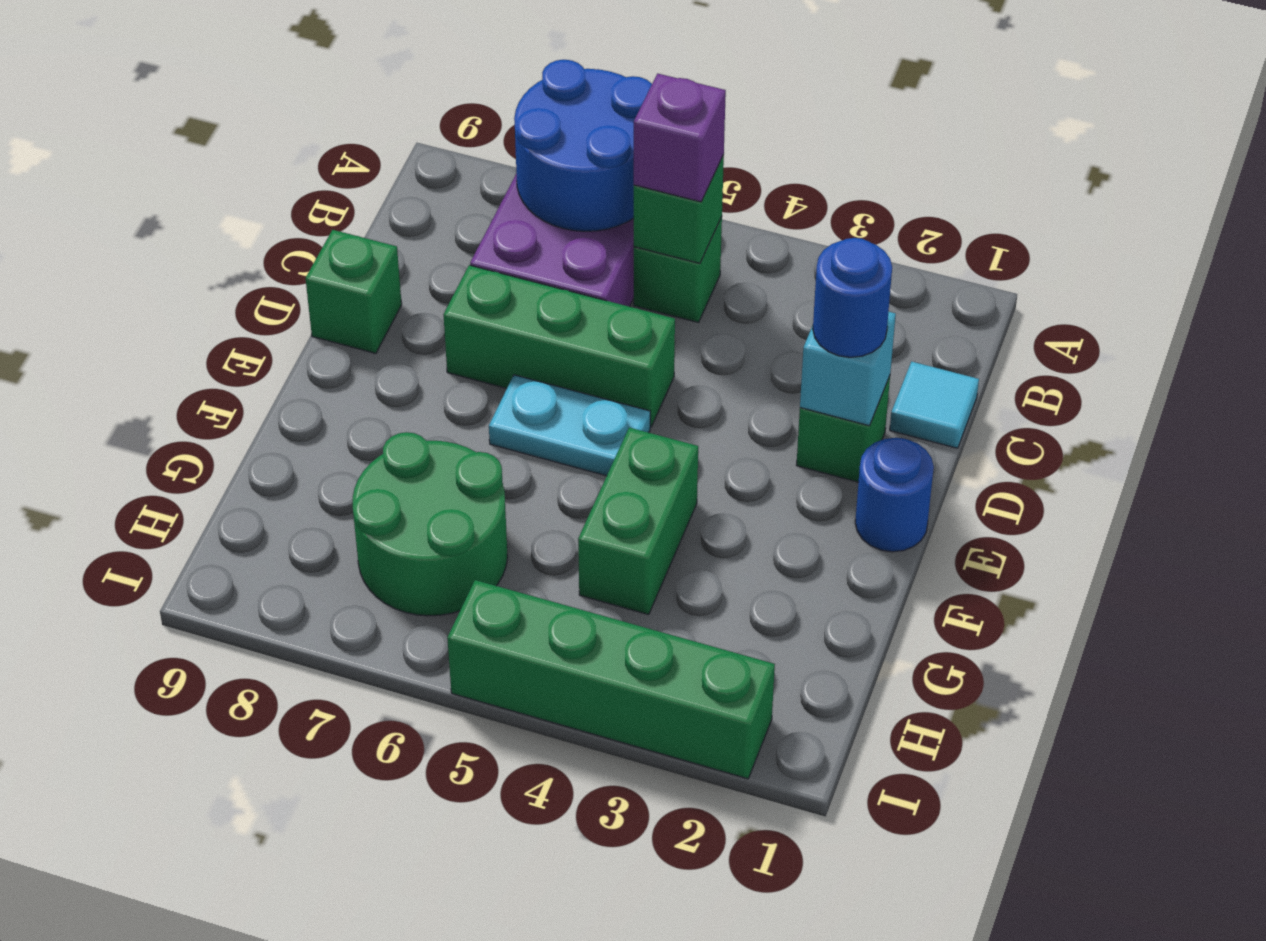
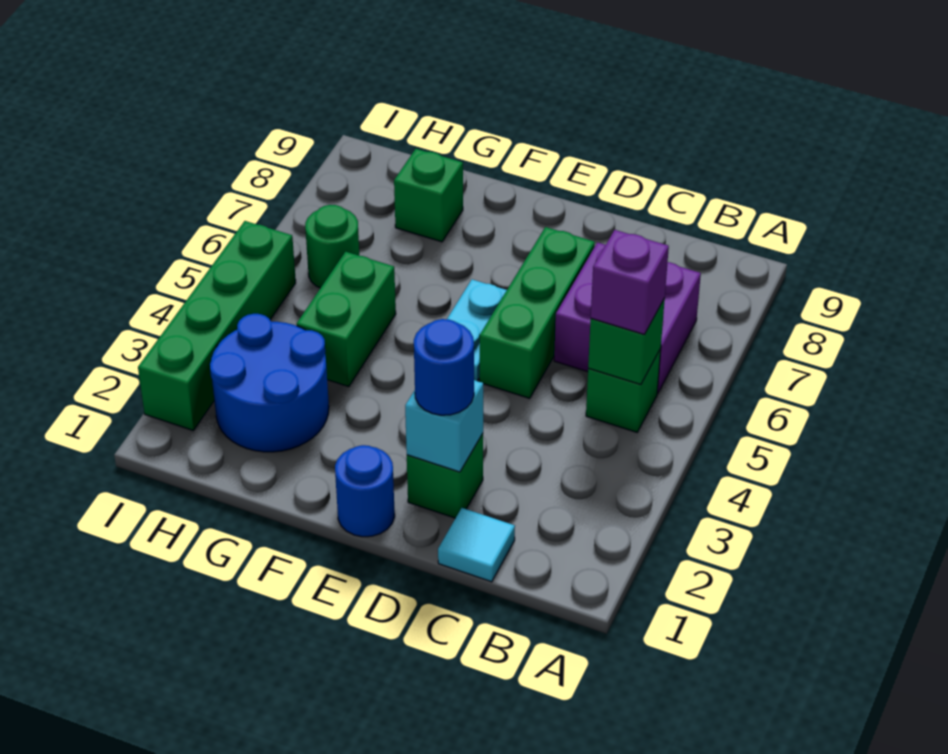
blue 2x2 round brick [514,60,652,231] -> blue 2x2 round brick moved to [210,314,329,452]
green 1x1 brick [305,230,402,353] -> green 1x1 brick moved to [394,149,463,242]
green 1x2 brick [578,427,698,615] -> green 1x2 brick turned to [297,252,396,387]
green 2x2 round brick [353,432,508,616] -> green 1x1 round brick [305,205,359,288]

